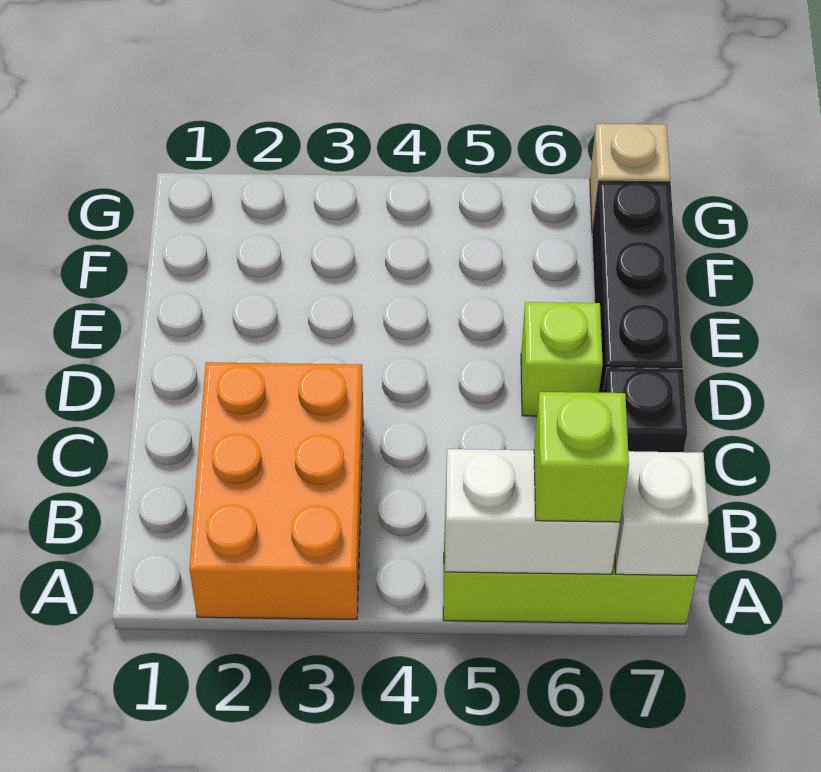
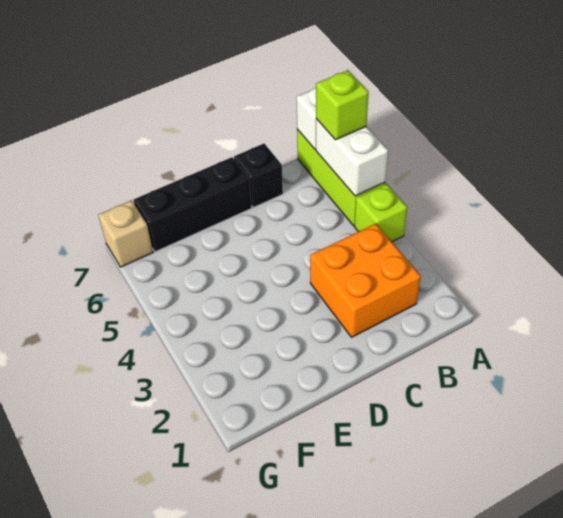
orange 2x3 brick [189,362,363,619] -> orange 2x2 brick [310,224,421,337]
lime 1x1 brick [521,302,603,416] -> lime 1x1 brick moved to [355,184,407,242]

